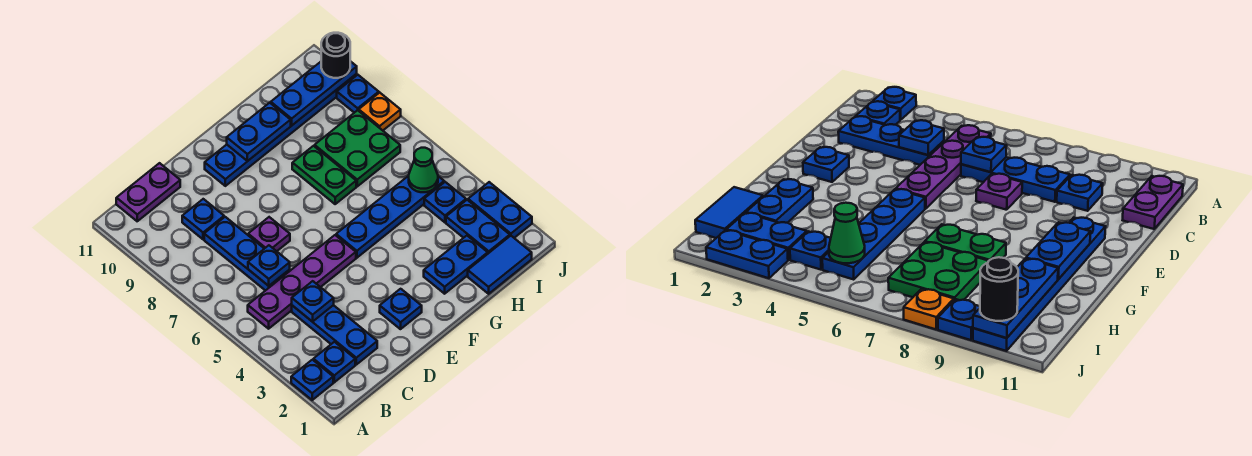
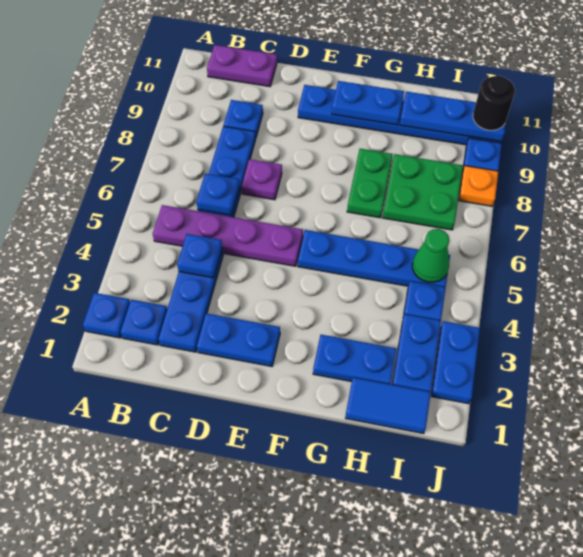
blue 1x1 plate [380,289,422,329] -> blue 1x2 plate [197,313,280,367]

